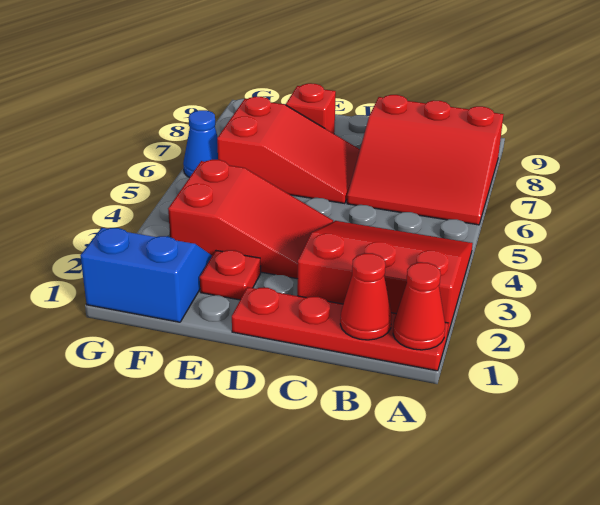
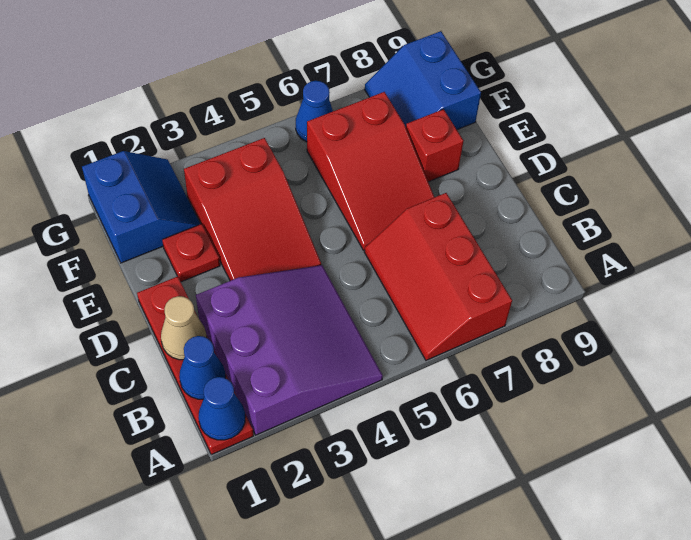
red 1x1 cone [393,262,445,350] -> blue 1x1 cone [198,377,245,440]
red 3x3 slope [297,221,473,337] -> purple 3x3 slope [196,265,383,435]
red 3x3 slope [347,95,504,225] -> red 2x3 slope [364,193,512,360]
red 1x1 cone [340,253,392,340] -> blue 1x1 cone [179,336,226,399]
none -> tan 1x1 cone [161,296,207,360]
none -> blue 2x2 slope [365,31,481,130]

